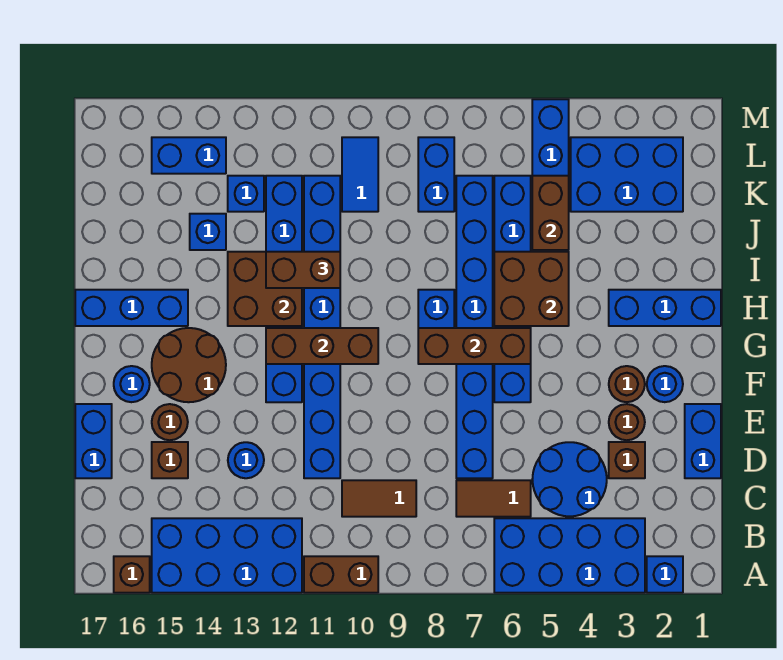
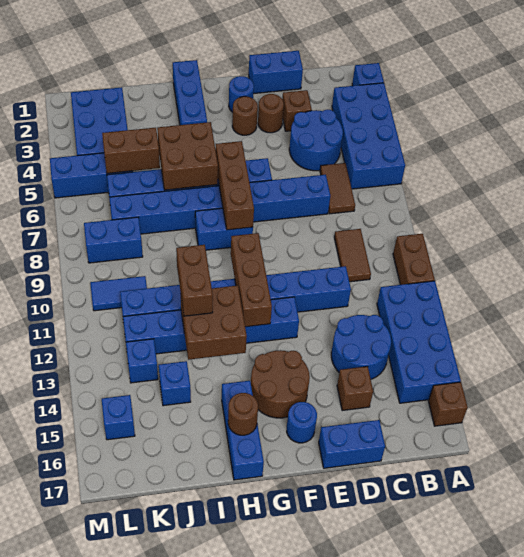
blue 1x1 round brick [228,442,264,478] -> blue 2x2 round brick [331,315,391,379]
brown 1x1 round brick [152,404,188,440] -> brown 1x1 round brick moved to [228,393,258,435]
blue 1x2 brick [152,137,226,174] -> blue 1x1 brick [102,395,135,440]

